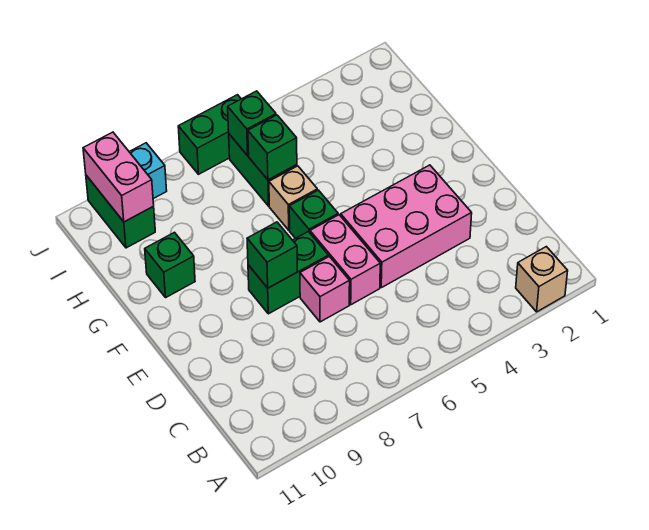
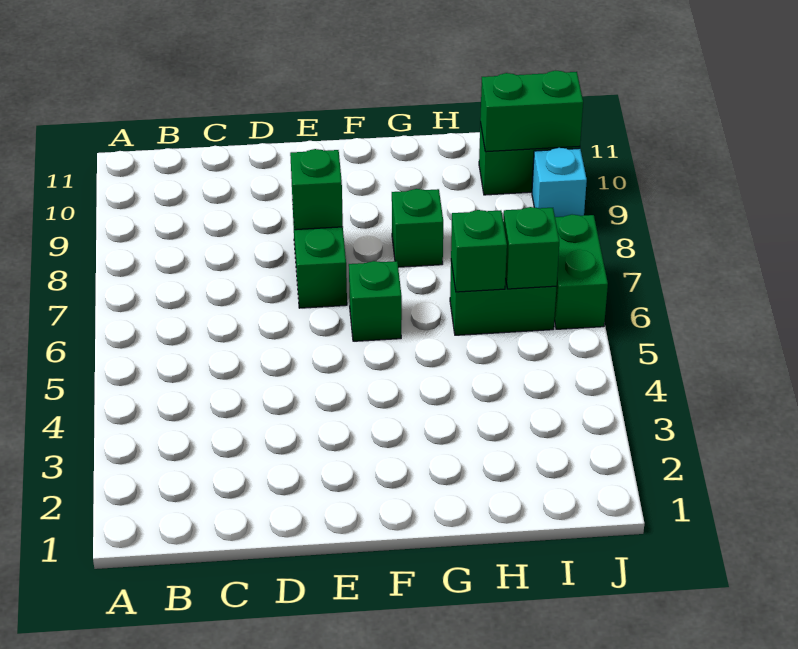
tan 1x1 brick [516,247,568,312] -> none
pink 2x3 brick [341,165,472,288] -> none
pink 1x2 brick [310,215,380,305] -> none
pink 1x1 brick [300,256,350,322] -> none
tan 1x1 brick [269,166,317,230] -> none
green 1x1 brick [145,232,195,297] -> green 1x1 brick moved to [392,189,443,267]
pink 1x2 brick [83,132,154,222] -> green 1x2 brick [480,71,583,152]

